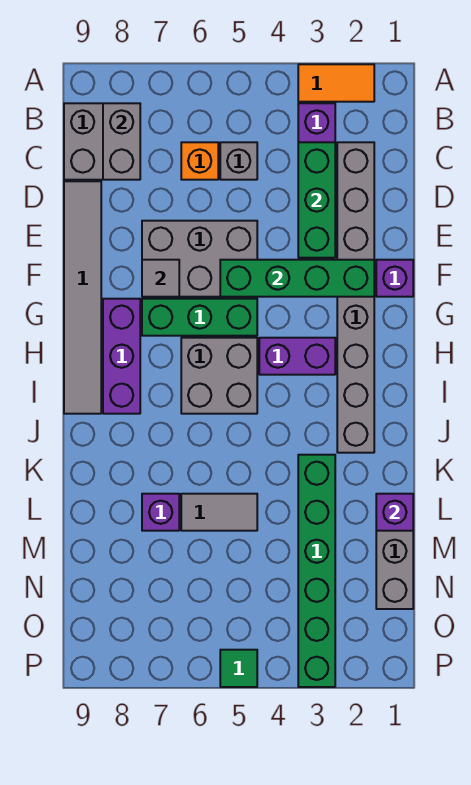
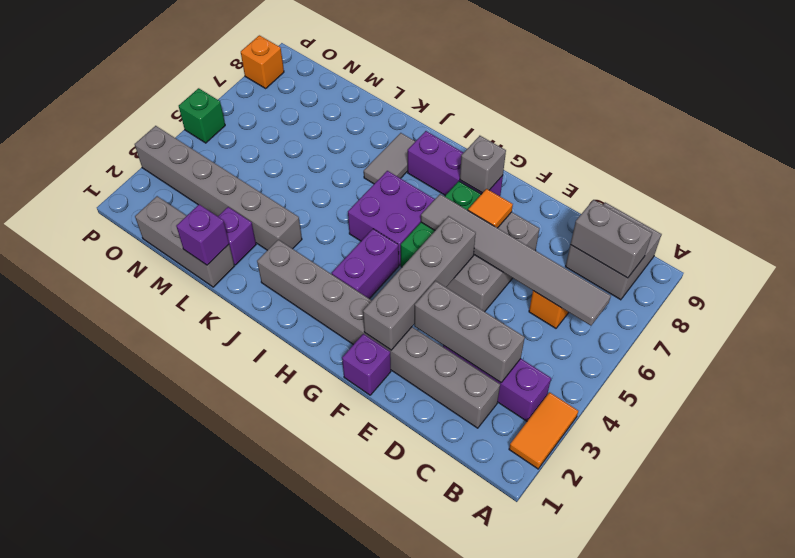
green 1x3 brick [298,142,335,258] -> grey 1x3 brick [414,281,525,382]
grey 1x1 brick [220,142,257,180] -> grey 1x1 brick moved to [460,136,506,193]
grey 1x6 tile [64,181,101,414] -> grey 1x6 tile moved to [421,194,611,326]
green 1x4 brick [220,260,374,297] -> grey 1x4 brick [363,216,476,350]
grey 1x1 tile [142,260,179,297] -> orange 1x1 tile [468,189,513,228]
grey 2x2 brick [181,338,257,414] -> purple 2x2 brick [348,171,435,265]
green 1x6 brick [298,455,335,687] -> grey 1x6 brick [135,126,302,250]
grey 1x2 tile [181,494,257,531] -> grey 1x2 tile moved to [364,133,415,184]
purple 1x1 brick [142,494,179,531] -> purple 1x1 brick moved to [218,207,256,265]
green 1x1 tile [220,650,257,687] -> green 1x1 brick [179,88,225,143]
none -> orange 1x1 brick [241,35,284,88]

